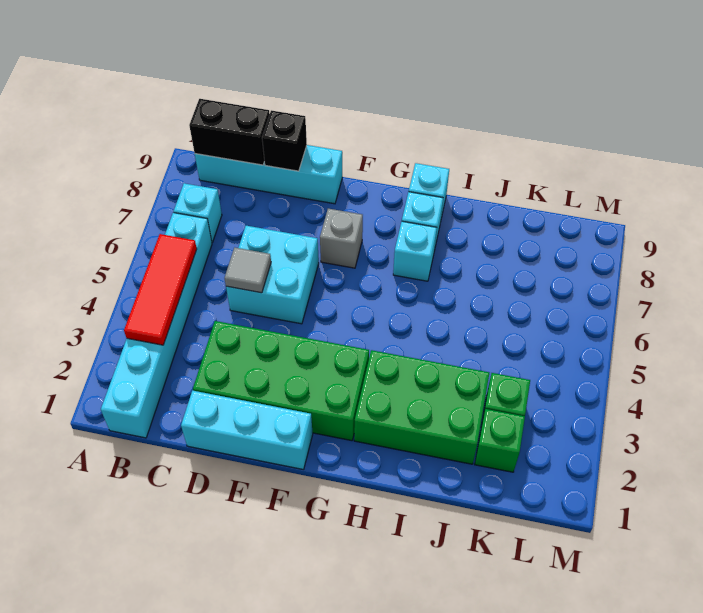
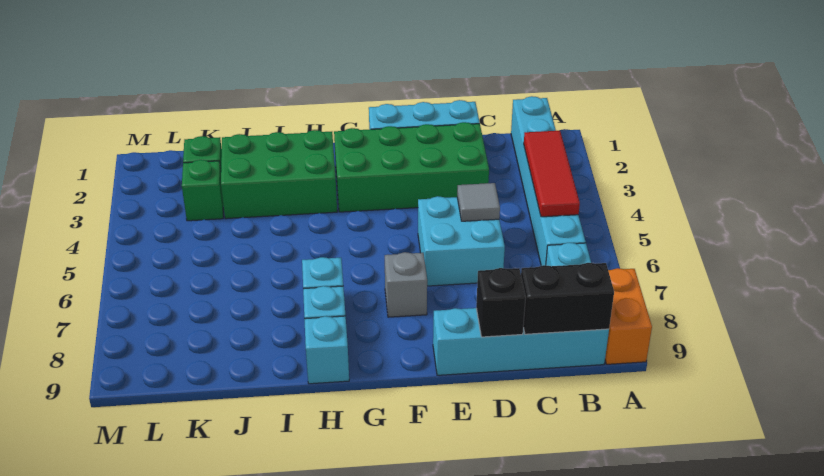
none -> orange 1x2 brick [605,268,652,364]

